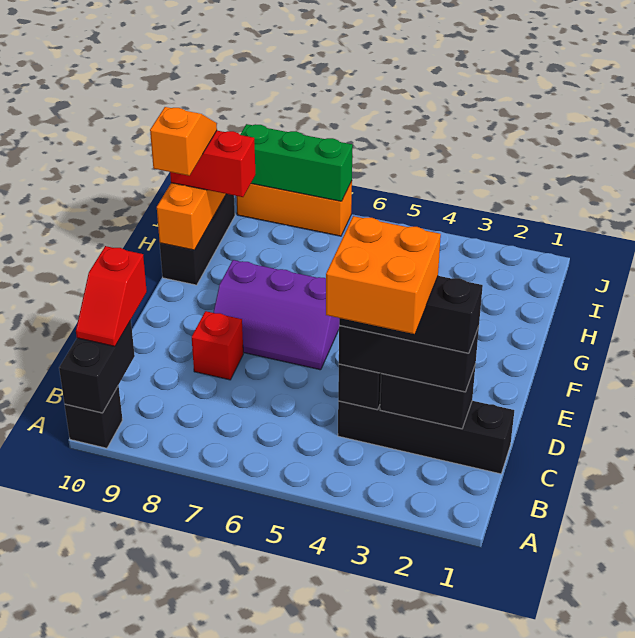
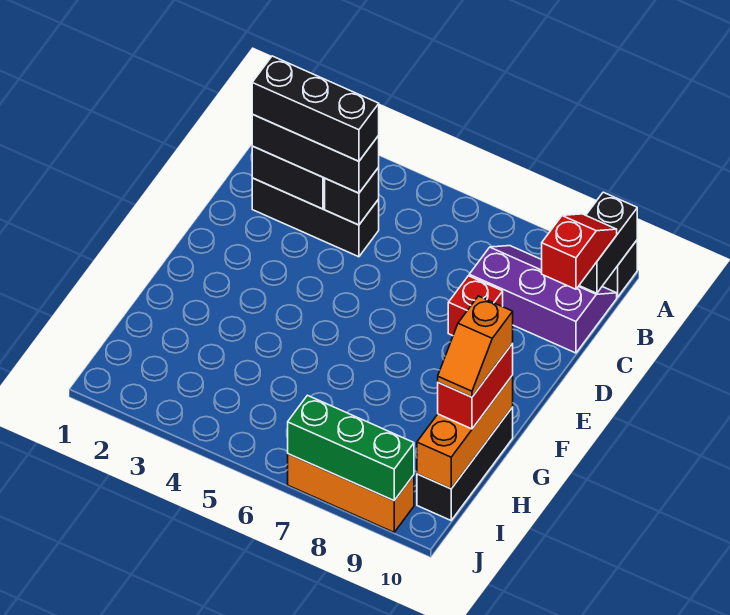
orange 2x2 brick [326,216,441,334] -> none
black 1x4 brick [338,401,514,474] -> black 1x3 brick [252,178,379,257]
purple 2x3 slope [213,260,339,370] -> purple 2x3 slope moved to [469,246,617,353]
red 1x2 brick [170,131,256,197] -> red 1x2 brick turned to [438,343,513,429]

